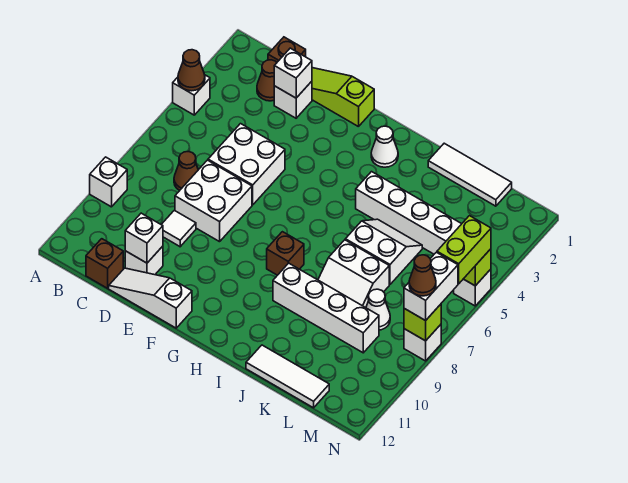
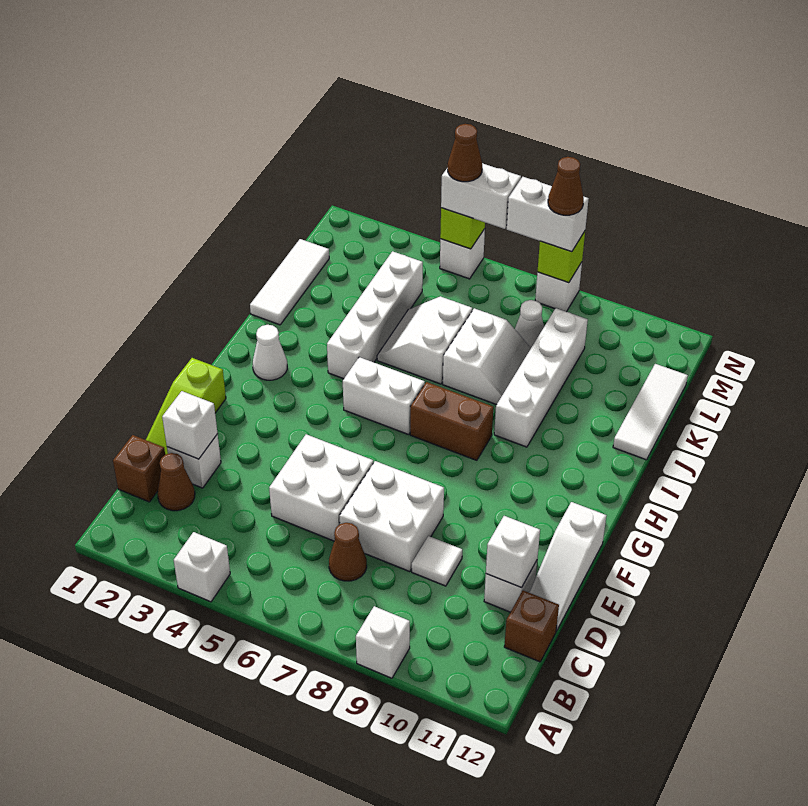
brown 1x1 cone [178,50,205,91] -> brown 1x1 cone moved to [448,124,482,182]
none -> white 1x2 brick [343,357,425,435]
brown 1x1 brick [267,232,304,275] -> brown 1x2 brick [410,382,493,460]
lime 1x2 brick [437,216,491,284] -> white 1x2 brick [441,163,521,229]

